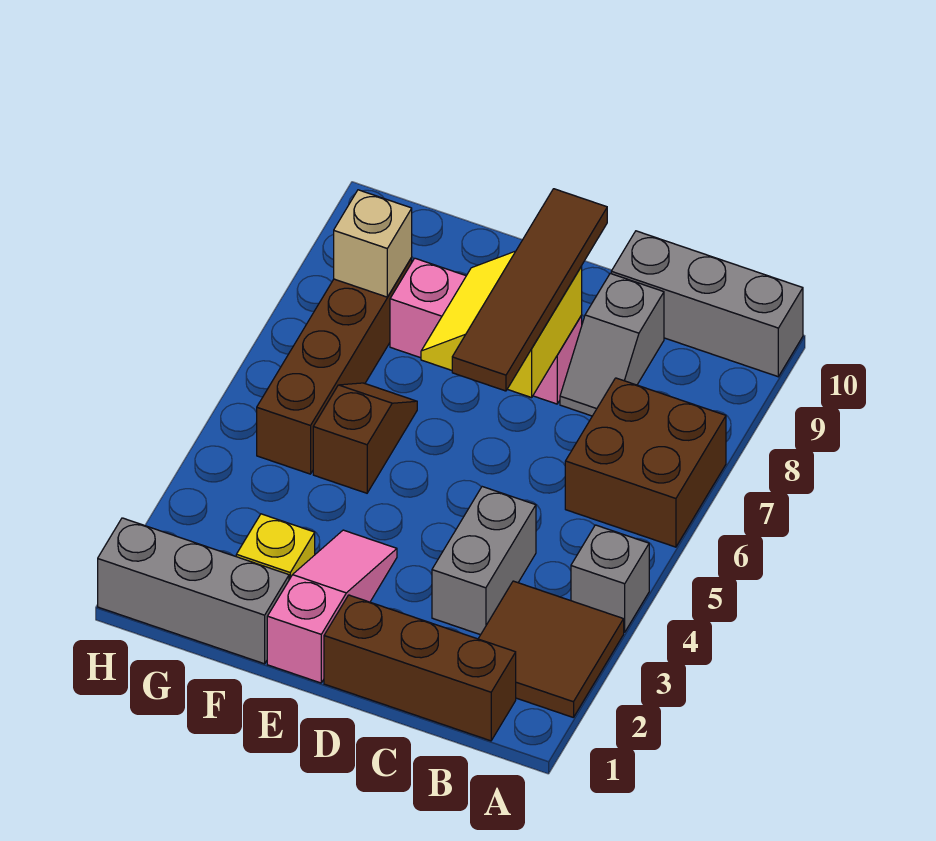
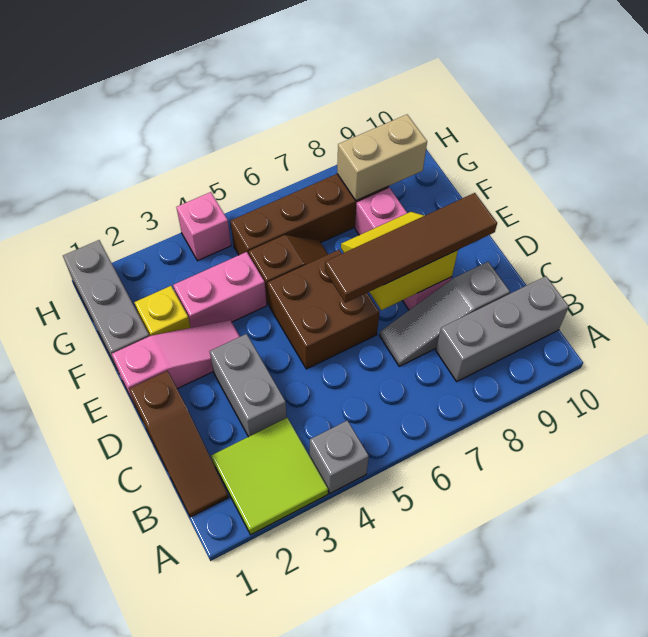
brown 2x2 tile [478,581,624,718] -> lime 2x2 tile [211,418,328,535]
brown 2x2 brick [565,378,726,547] -> brown 2x2 brick moved to [267,250,379,369]
grey 1x3 brick [611,231,803,377] -> grey 1x3 brick turned to [436,276,569,381]
brown 1x3 brick [324,595,516,741] -> brown 1x3 slope [129,371,229,517]
grey 1x2 brick [432,487,536,635] -> grey 1x2 brick turned to [210,334,287,437]
grey 1x2 slope [560,273,664,416] -> grey 1x3 slope [380,262,510,366]
none -> pink 1x2 brick [173,252,267,328]
tan 1x1 brick [334,190,412,297] -> tan 1x2 brick [337,115,427,201]
none -> pink 1x1 brick [176,192,231,261]

